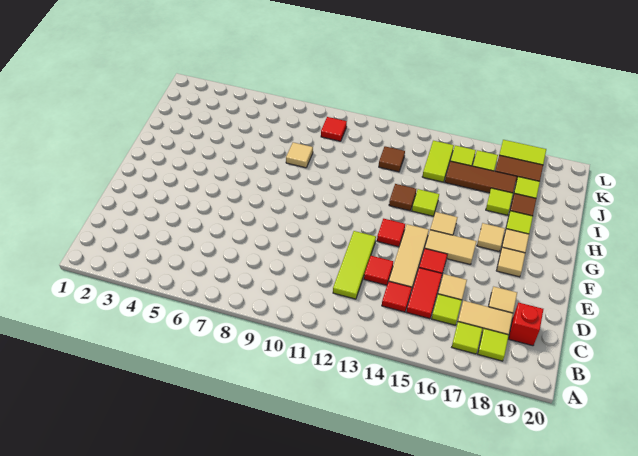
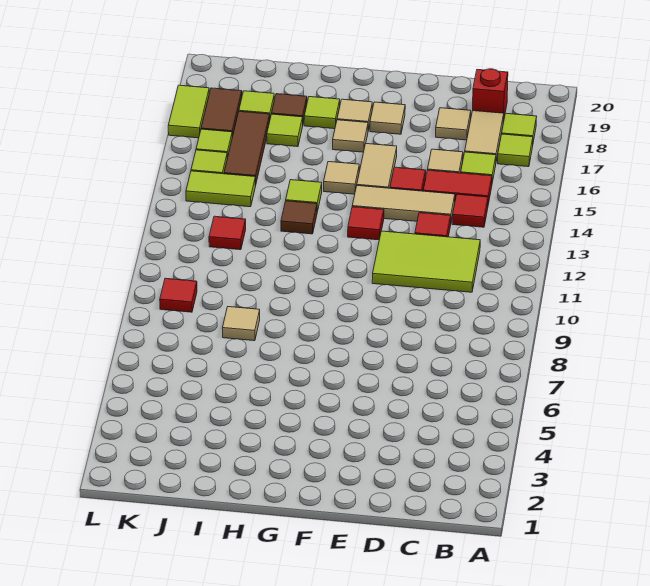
lime 1x3 tile [333,231,376,299] -> lime 2x3 tile [372,231,480,292]
brown 1x1 tile [379,146,405,172] -> red 1x1 tile [209,216,246,250]

